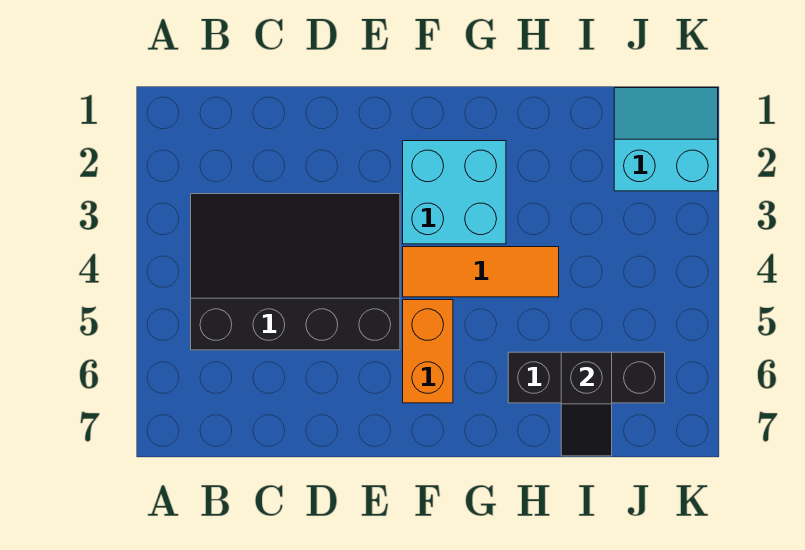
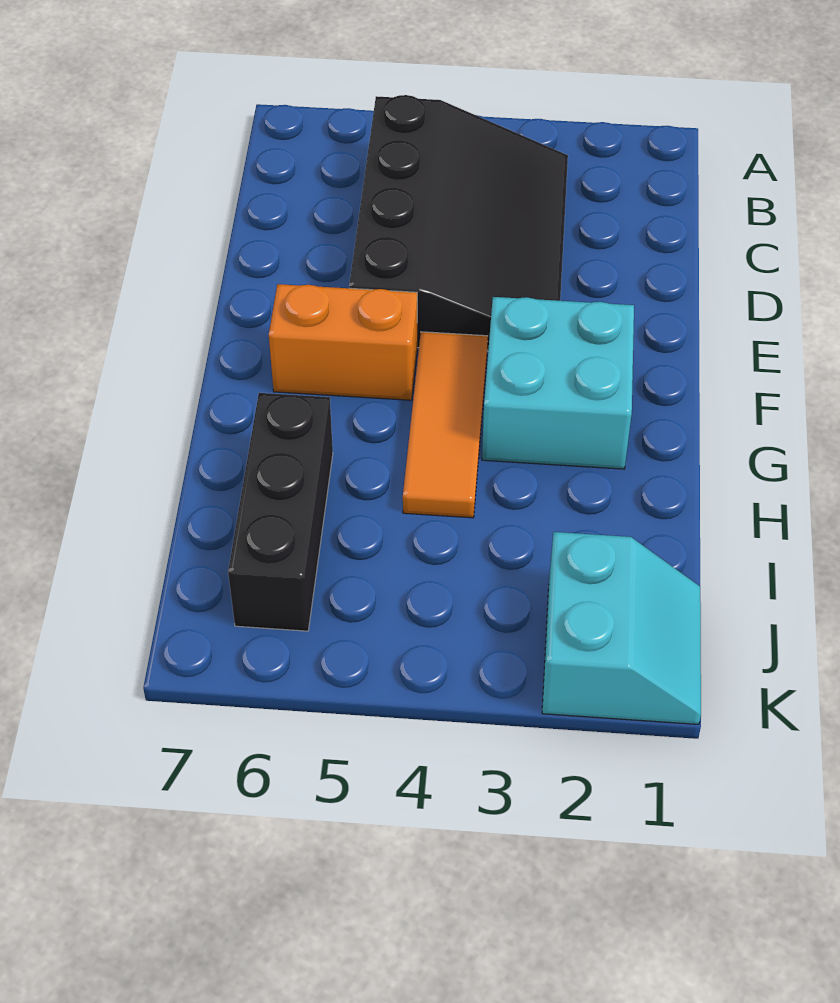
black 1x2 slope [561,352,612,456] -> none

